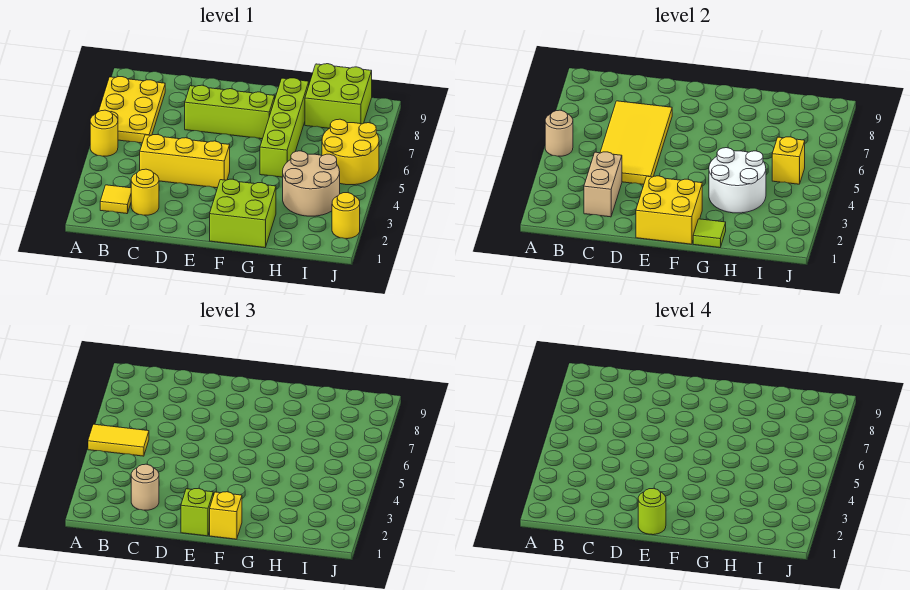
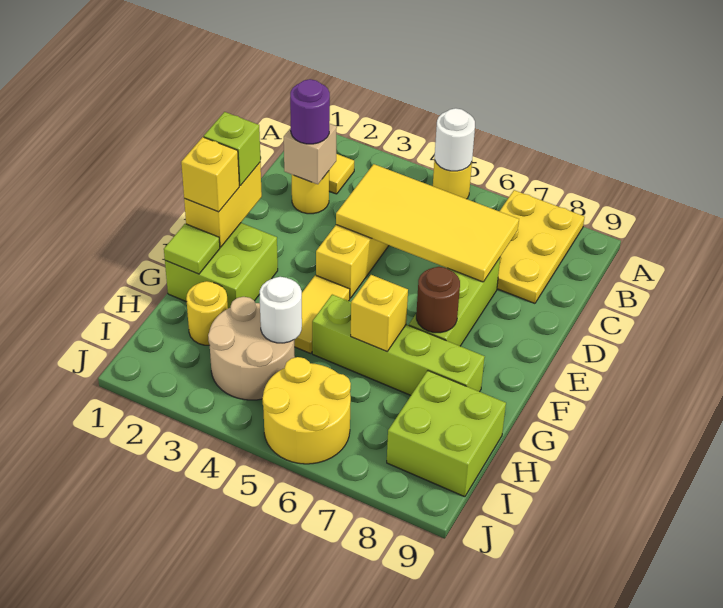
tan 1x1 round brick [545,110,573,156] -> white 1x1 round brick [435,108,475,171]
yellow 1x2 tile [88,424,149,456] -> yellow 1x2 tile moved to [294,275,350,353]
yellow 2x3 plate [99,77,165,143] -> yellow 2x3 plate turned to [497,190,585,303]
tan 1x2 brick [584,152,622,217] -> tan 1x1 brick [284,123,337,184]
tan 1x1 round brick [131,464,159,510] -> purple 1x1 round brick [290,79,330,144]
yellow 2x2 brick [636,176,702,244] -> yellow 1x2 brick [184,162,262,247]
lime 1x1 round brick [638,488,666,535] -> none
none -> brown 1x1 round brick [416,267,460,333]
white 2x2 round brick [709,148,766,213] -> white 1x1 round brick [260,277,302,343]
yellow 1x1 brick [772,137,805,184] -> yellow 1x1 brick moved to [351,275,408,351]
yellow 1x1 round brick [332,193,360,239] -> yellow 1x1 round brick moved to [186,281,228,345]

